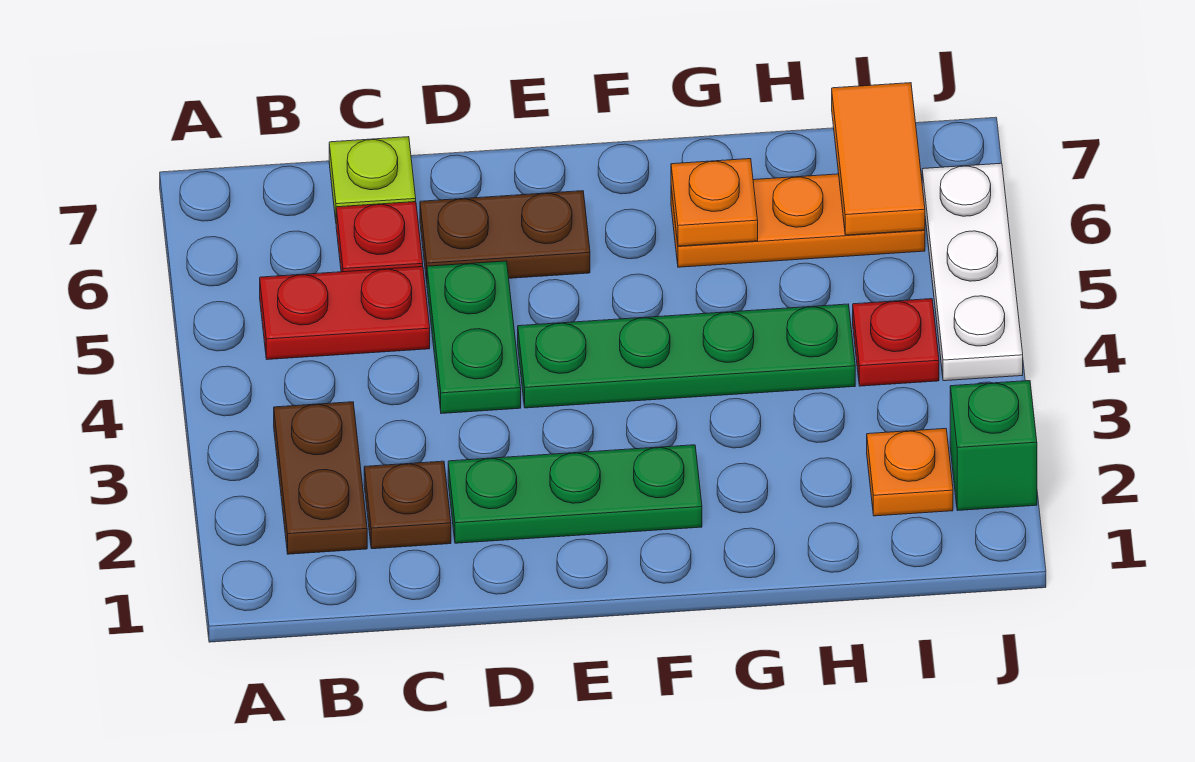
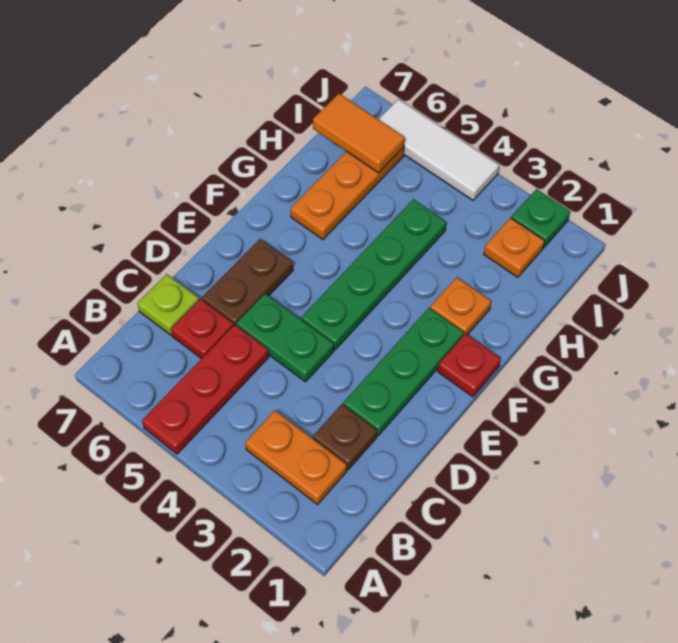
brown 1x2 plate [274,402,367,554] -> orange 1x2 plate [245,410,347,505]
red 1x2 plate [260,267,430,360] -> red 1x3 plate [142,325,269,454]
orange 1x1 plate [671,159,758,246] -> orange 1x1 plate moved to [430,277,491,336]
red 1x1 plate [853,299,939,386] -> red 1x1 plate moved to [438,333,501,397]
green 1x1 brick [950,381,1037,511] -> green 1x1 plate [511,189,570,248]
white 1x3 plate [922,163,1023,381] -> white 1x3 tile [379,99,499,200]

